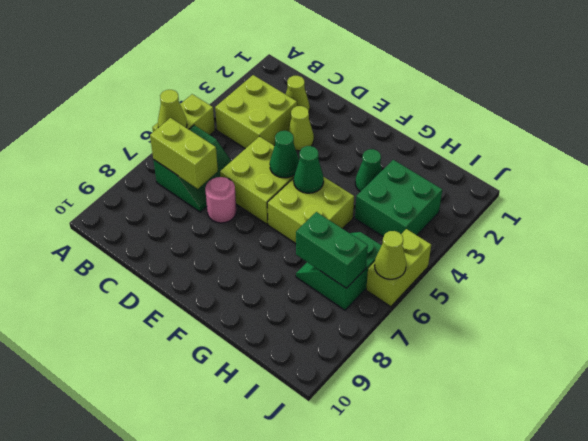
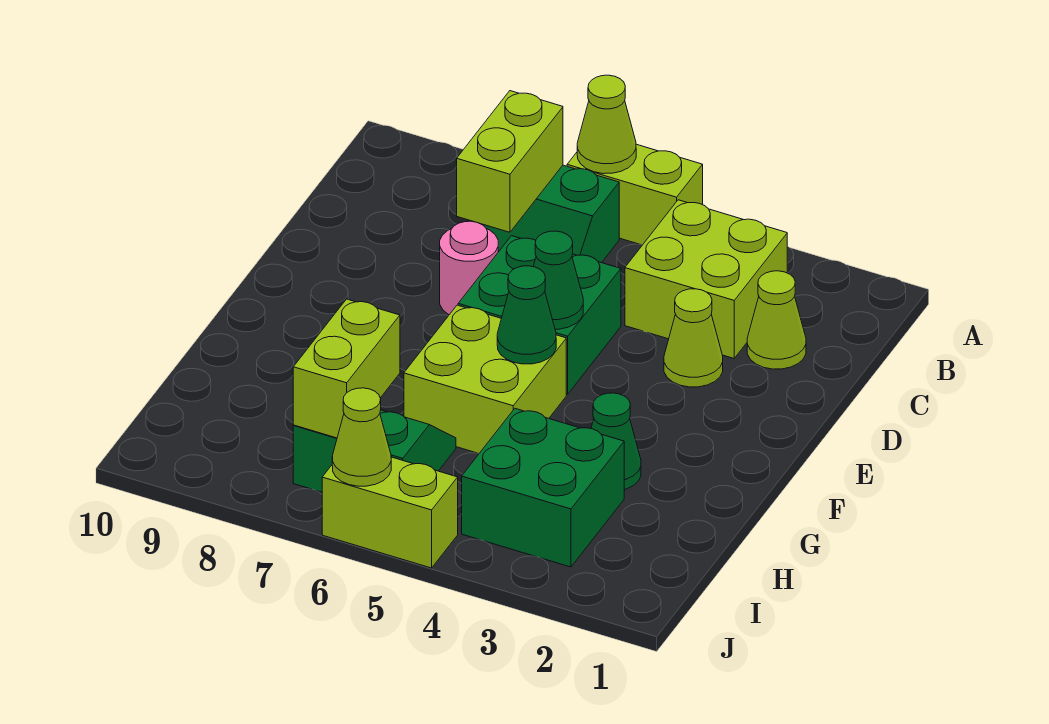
lime 2x2 brick [220,136,294,224] -> green 2x2 brick [458,236,621,394]
green 1x2 brick [296,212,368,288] -> lime 1x2 brick [293,299,400,438]

